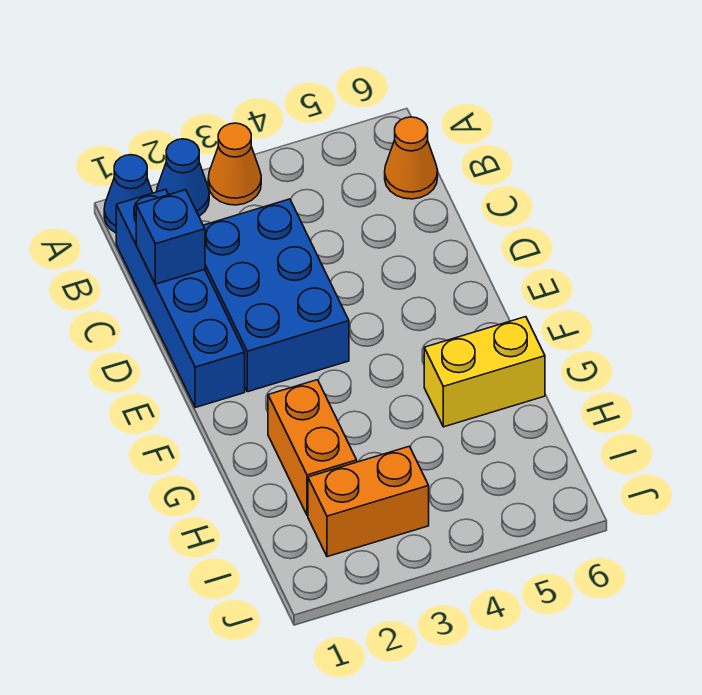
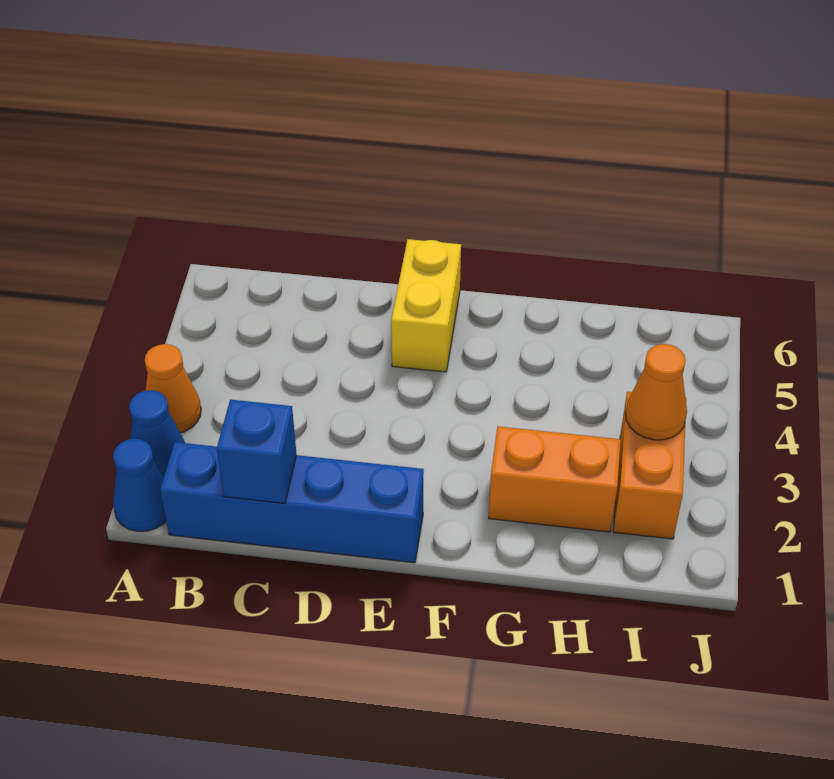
orange 1x1 cone [385,117,438,199] -> orange 1x1 cone moved to [626,344,687,440]
blue 2x3 brick [203,199,349,392] -> none
yellow 1x2 brick [424,317,545,427] -> yellow 1x2 brick moved to [391,239,461,372]

